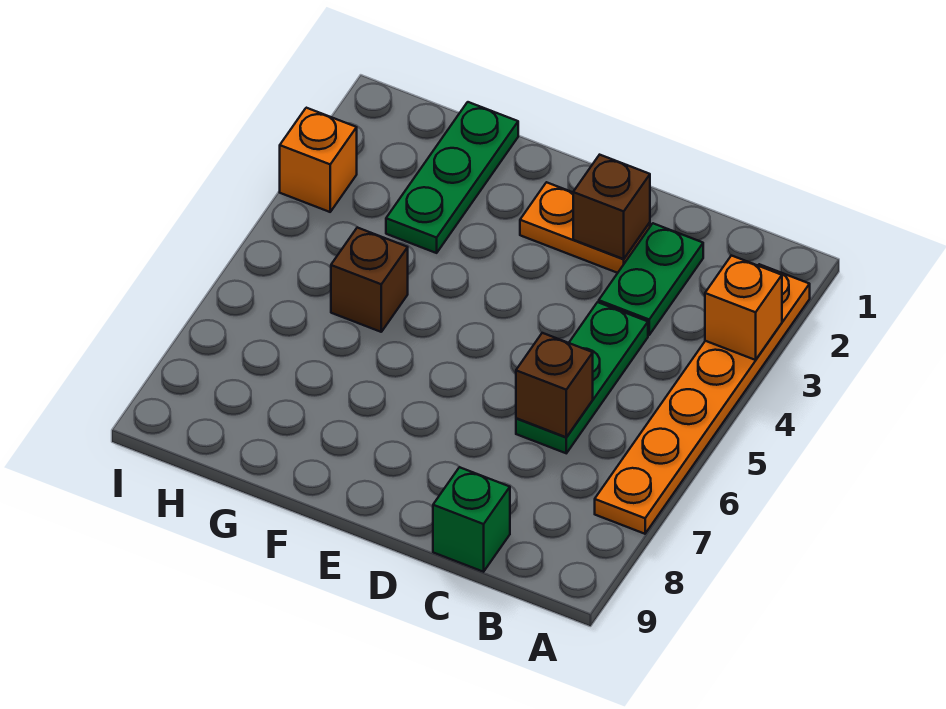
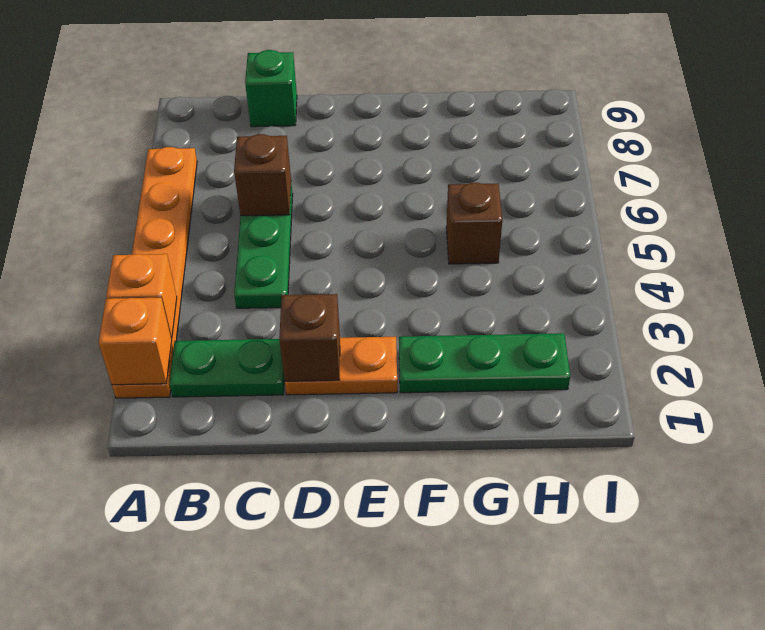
green 1x2 plate [599,223,703,335] -> green 1x2 plate turned to [169,339,284,397]
green 1x3 plate [386,102,518,253] -> green 1x3 plate turned to [399,333,570,393]
orange 1x1 brick [280,108,357,212] -> orange 1x1 brick moved to [99,298,172,385]

